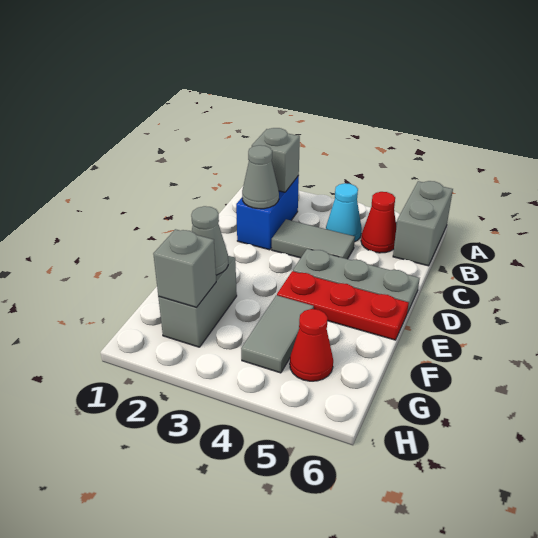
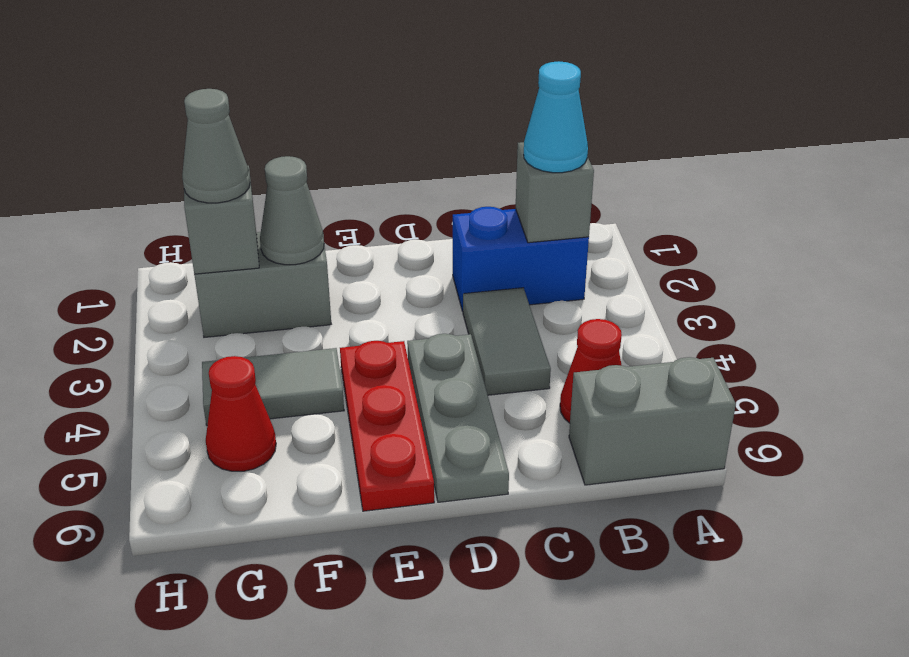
cyan 1x1 cone [326,183,362,241] -> cyan 1x1 cone moved to [524,61,588,173]
grey 1x1 cone [242,145,279,209] -> grey 1x1 cone moved to [182,89,250,203]

